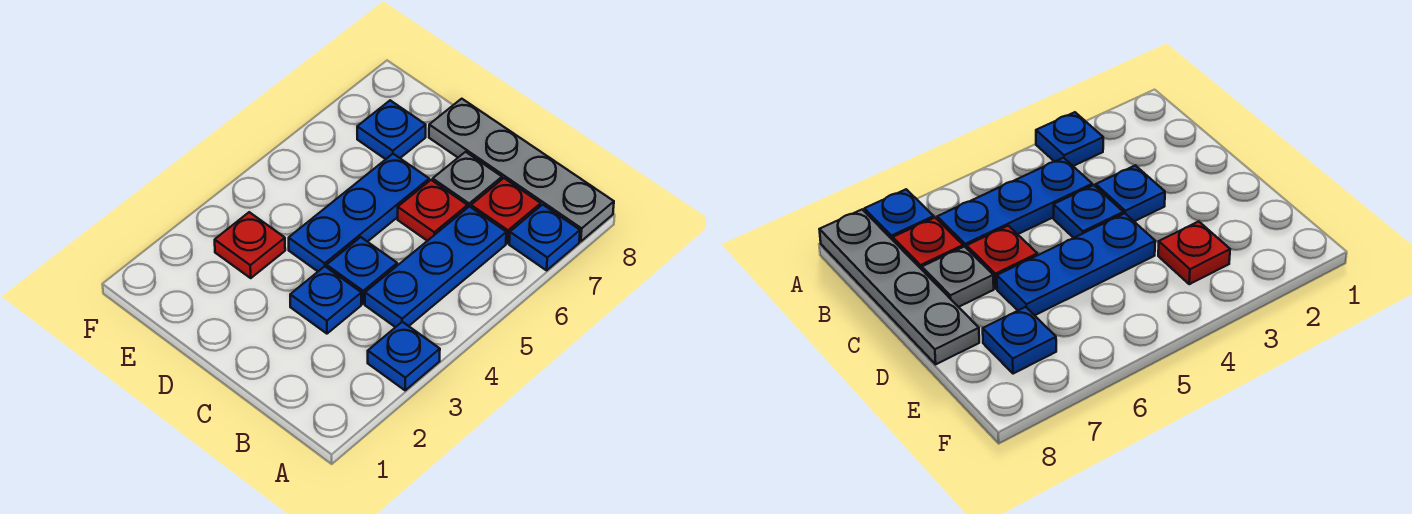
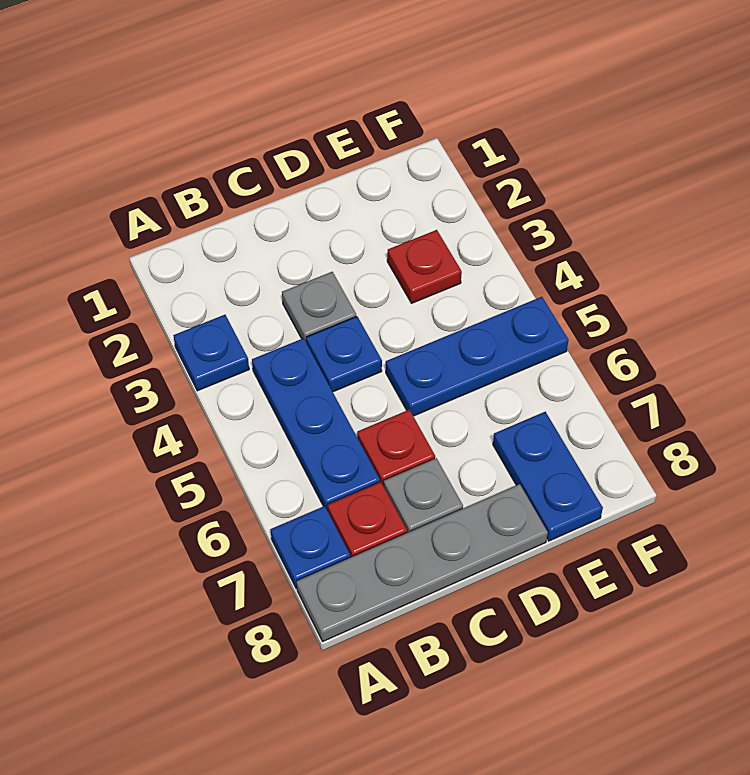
blue 1x1 plate [290,266,361,334] -> grey 1x1 plate [282,272,356,343]
blue 1x3 plate [289,154,429,271] -> blue 1x3 plate turned to [386,297,569,416]
blue 1x1 plate [357,100,426,159] -> blue 1x2 plate [493,412,603,541]

